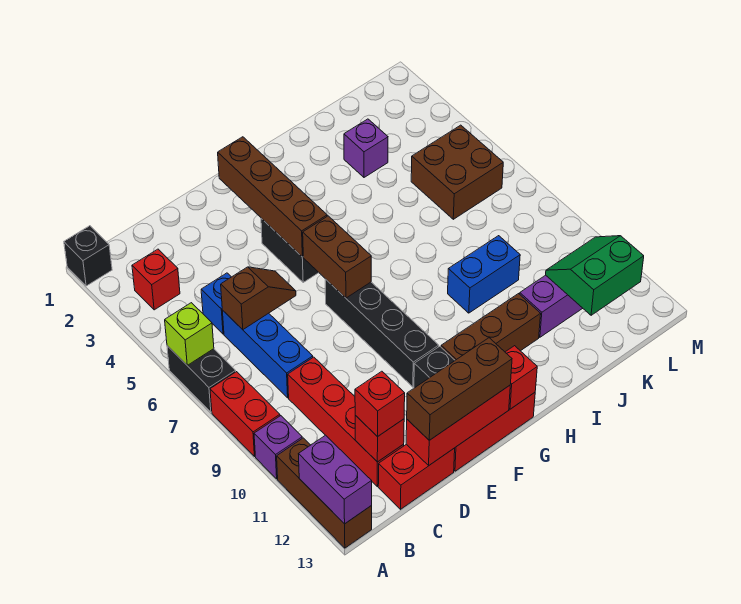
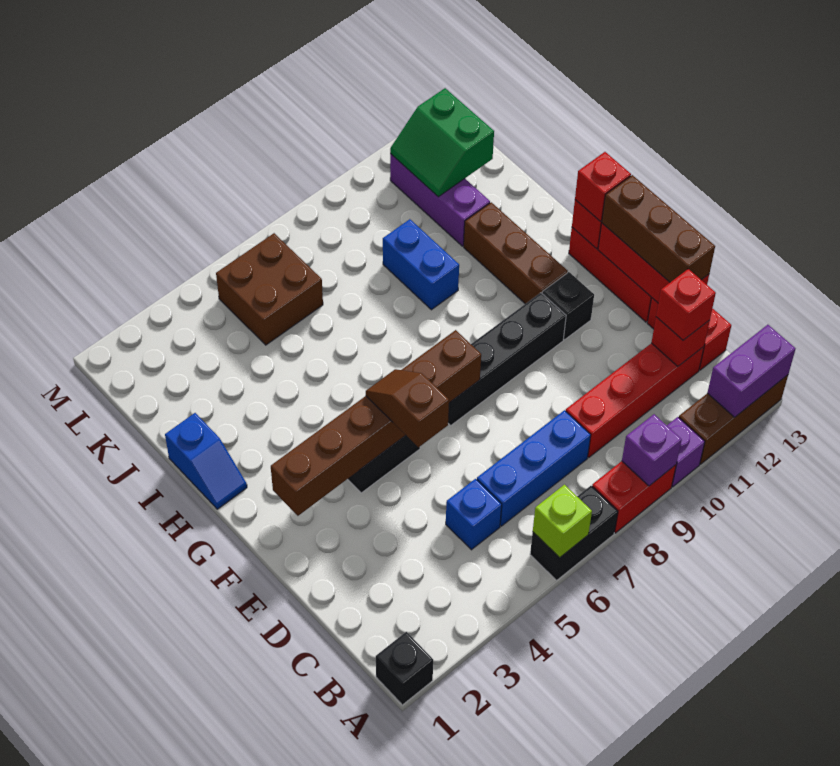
red 1x1 brick [132,249,180,310] -> red 1x1 brick moved to [575,152,631,221]
brown 1x2 slope [221,267,296,330] -> brown 1x2 slope moved to [366,369,449,447]
none -> blue 1x2 slope [165,413,247,509]
purple 1x1 brick [344,119,388,177] -> purple 1x1 brick moved to [622,414,682,486]

